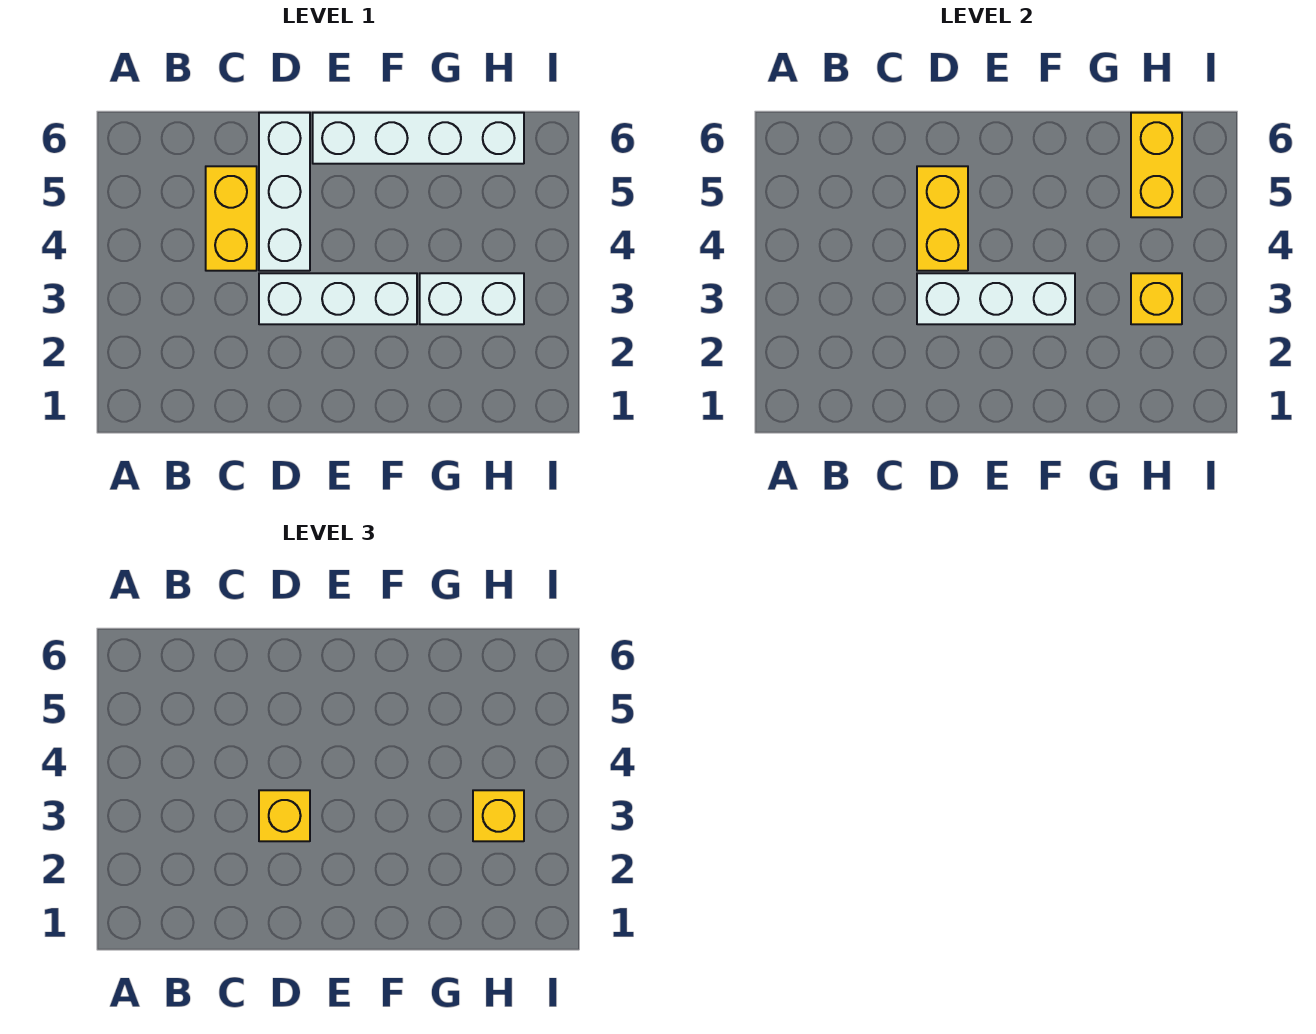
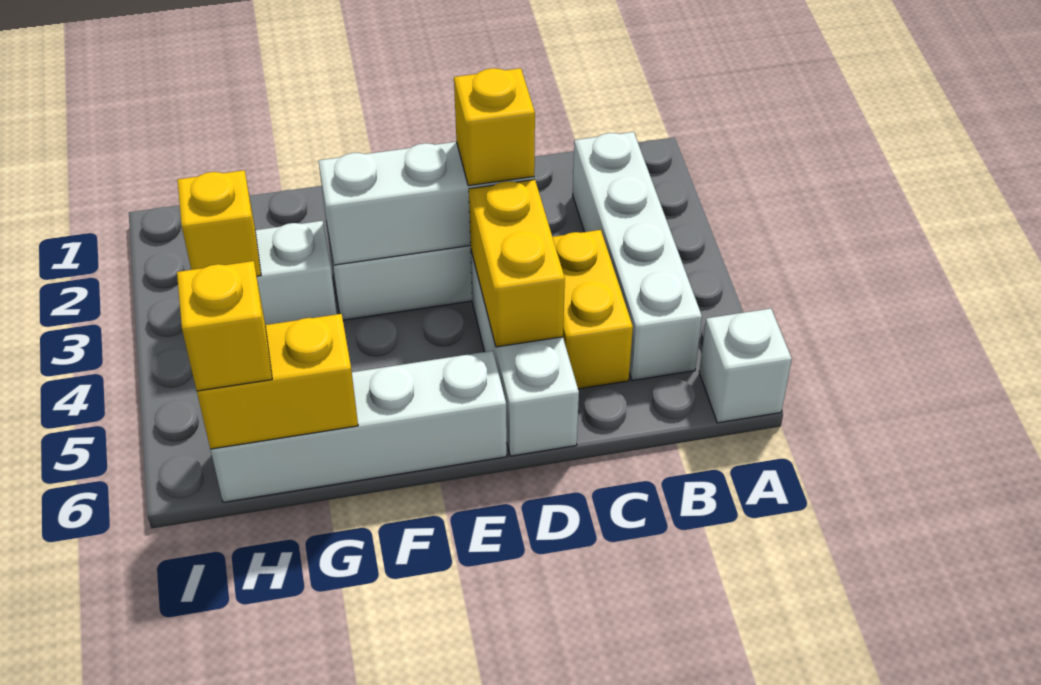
none -> white 1x1 brick [699,308,792,423]
none -> white 1x4 brick [573,132,702,380]
yellow 1x1 brick [473,790,524,841] -> yellow 1x1 brick moved to [177,261,272,391]
yellow 1x2 brick [1131,113,1182,217] -> yellow 1x2 brick turned to [197,314,358,449]

